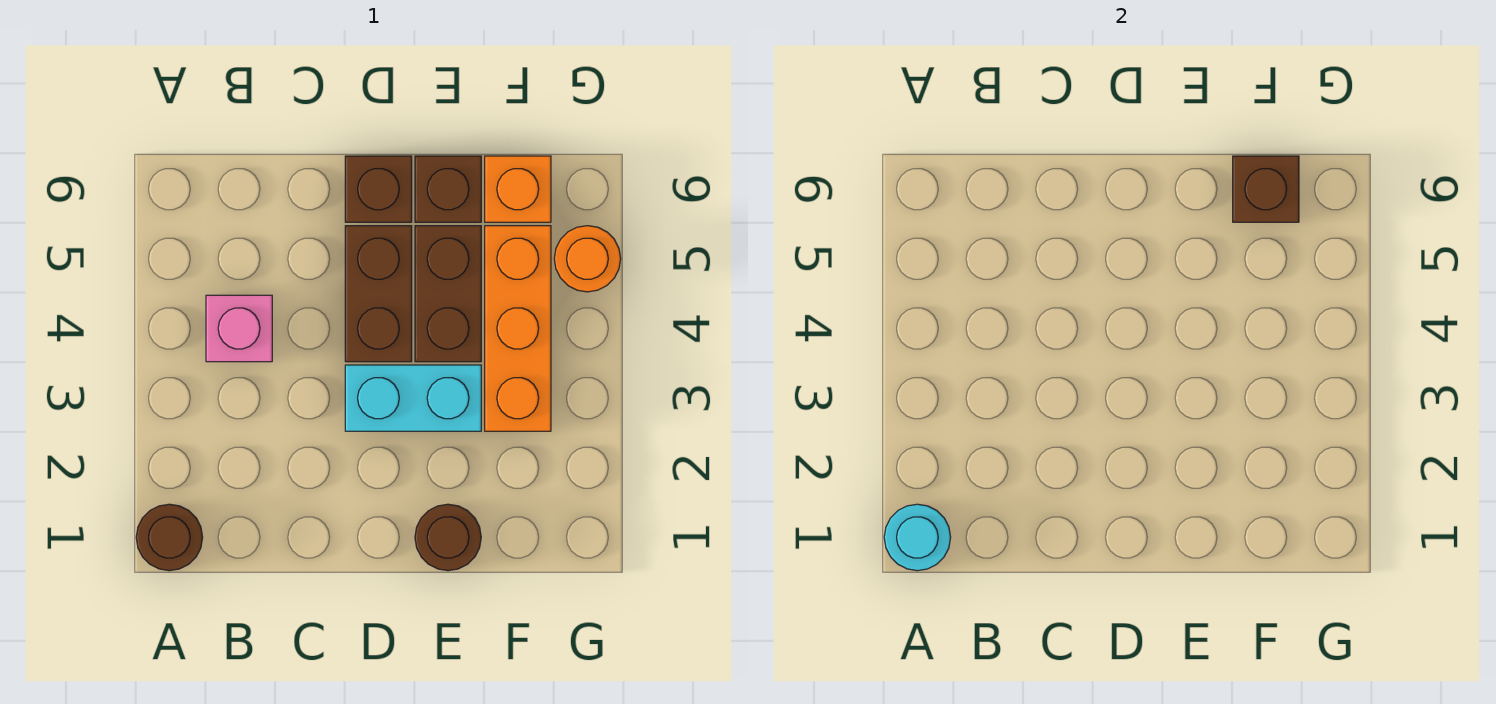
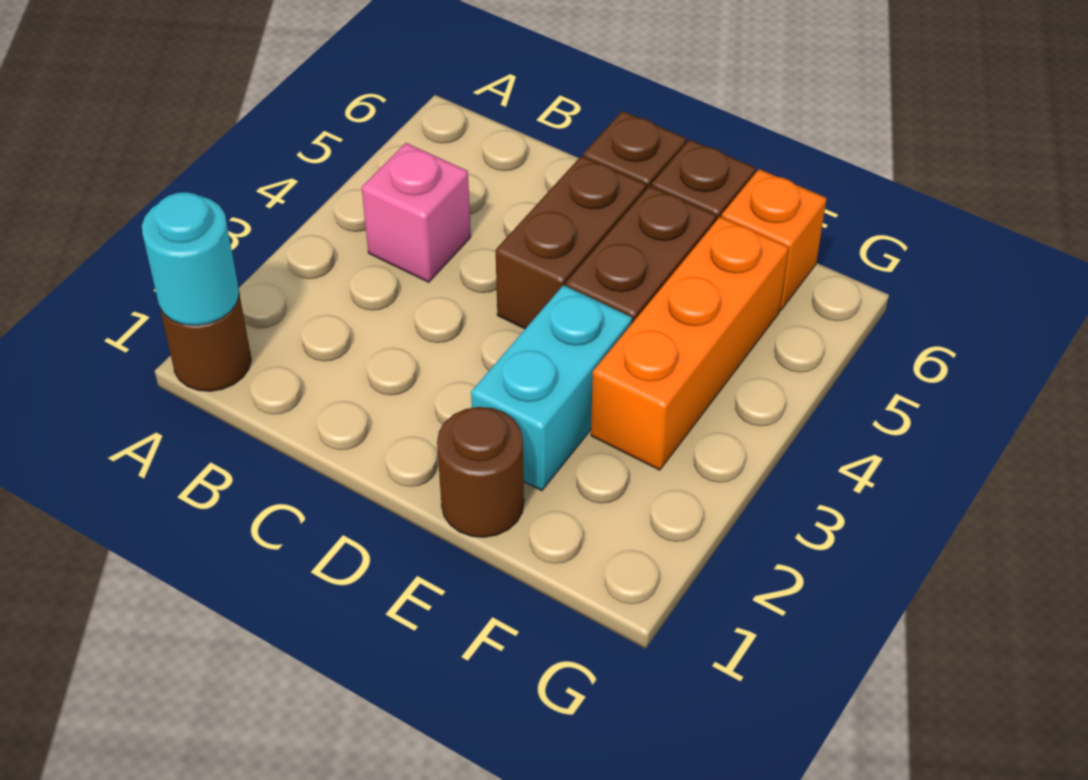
cyan 1x2 brick [345,365,481,431] -> cyan 1x2 brick turned to [471,285,632,491]
brown 1x1 brick [1233,156,1299,222] -> none
orange 1x1 round brick [554,226,621,292] -> none

